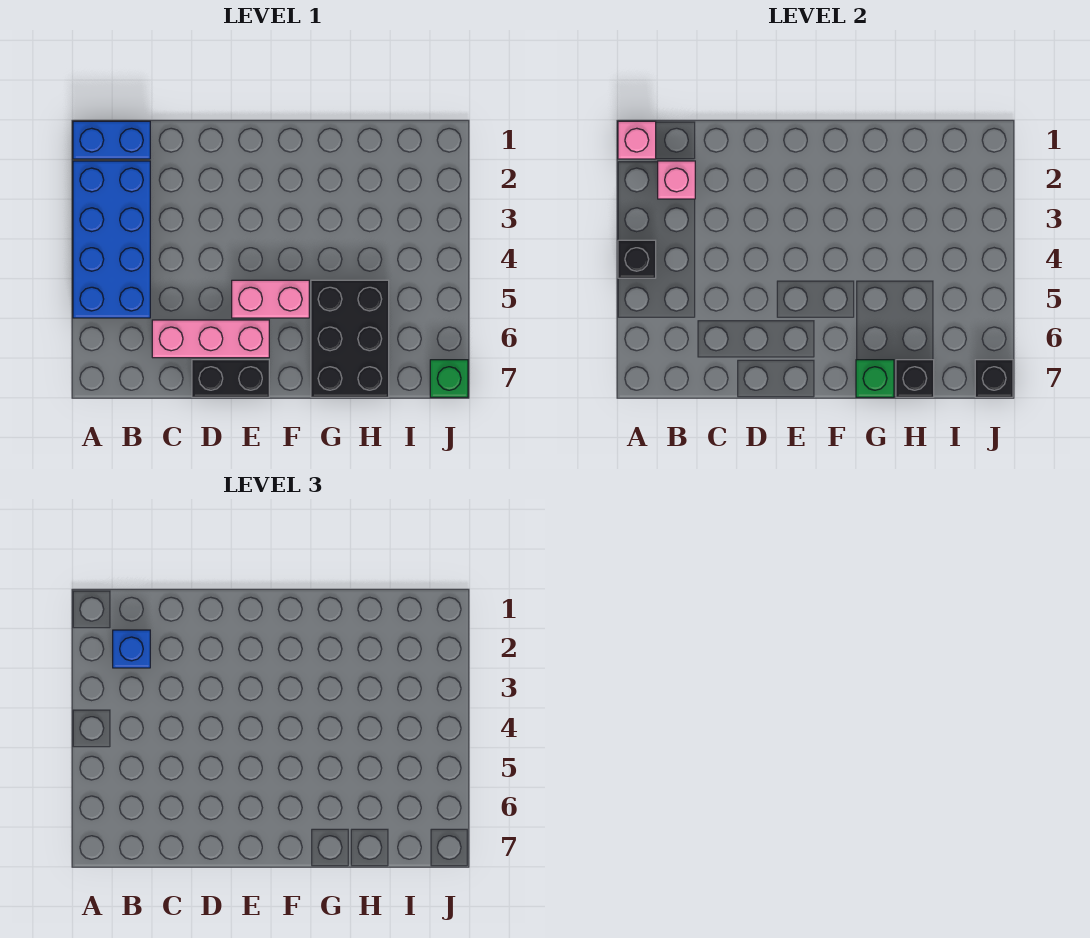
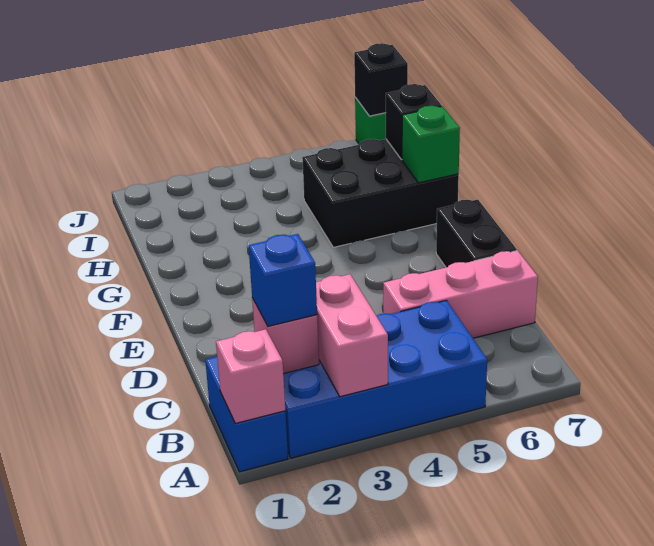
black 1x1 brick [618,240,656,278] -> none
pink 1x3 brick [152,320,269,358] -> pink 1x3 brick turned to [383,251,538,338]
pink 1x2 brick [232,280,309,318] -> pink 1x2 brick moved to [316,274,388,397]

